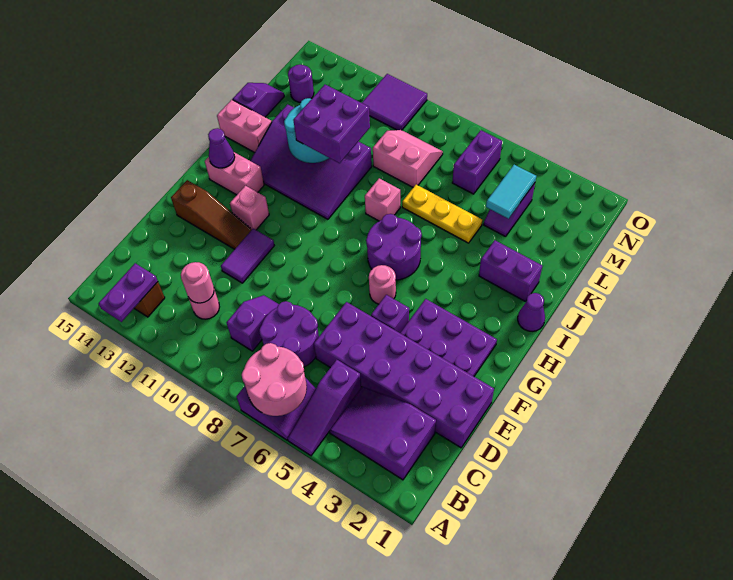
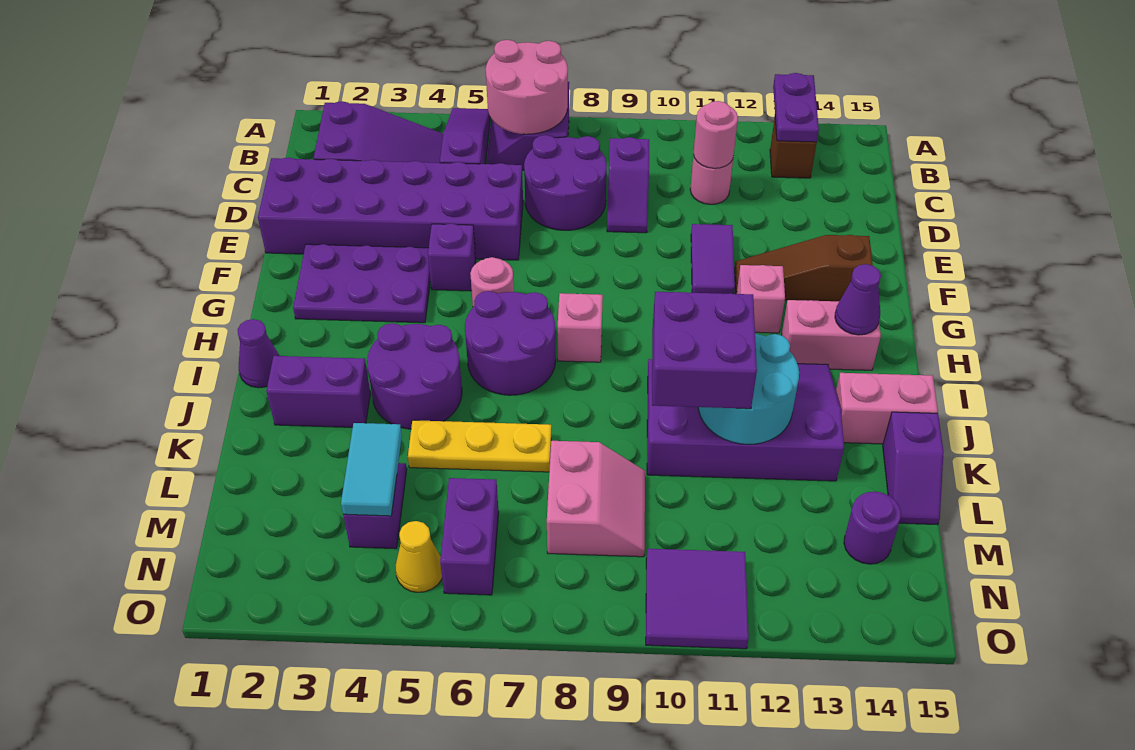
none -> purple 2x2 round brick [367,323,462,429]
pink 1x1 brick [365,178,400,221] -> pink 1x1 brick moved to [558,293,603,362]
pink 2x2 slope [373,130,443,187] -> pink 2x2 slope turned to [547,441,645,557]
none -> yellow 1x1 cone [395,521,442,592]

